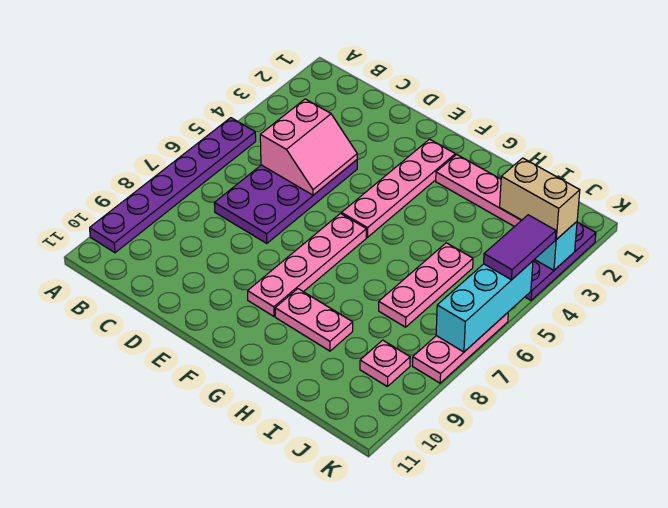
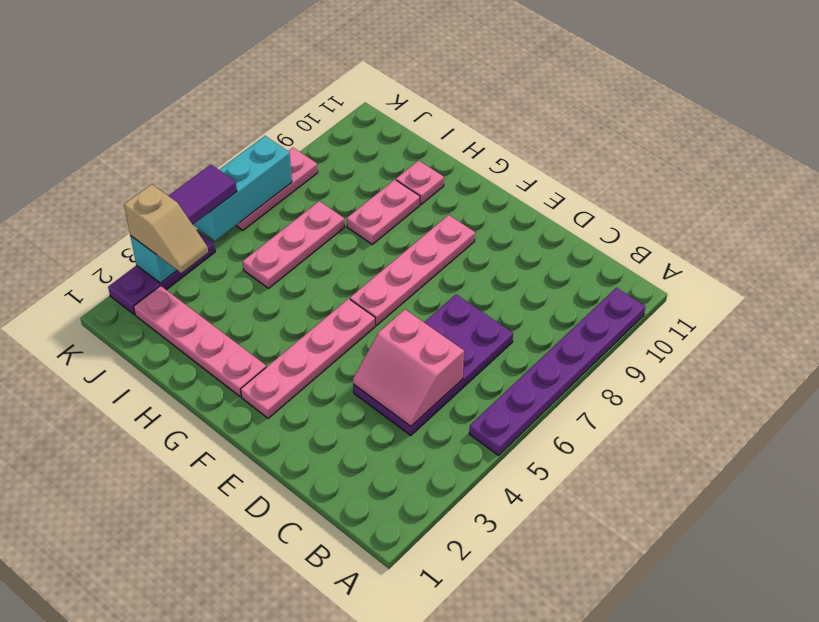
pink 2x2 slope [260,99,357,195] -> pink 2x2 slope turned to [353,310,464,426]
pink 1x2 plate [275,289,353,351] -> pink 1x2 plate turned to [347,180,420,245]
tan 1x2 brick [500,158,580,240] -> tan 1x2 slope [124,184,208,273]
pink 1x1 plate [360,340,410,386] -> pink 1x1 plate moved to [396,161,444,204]

